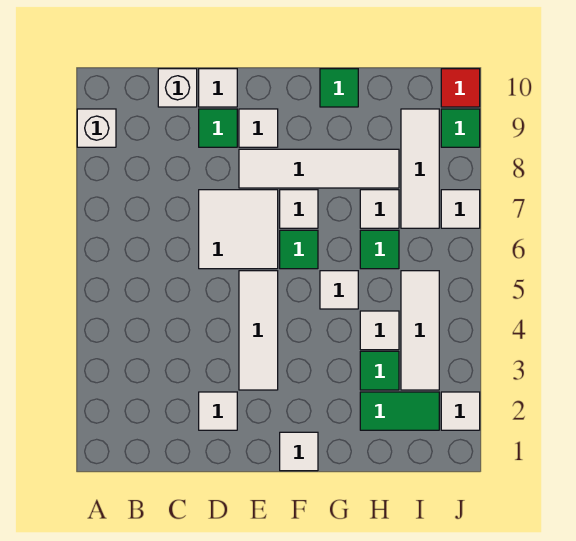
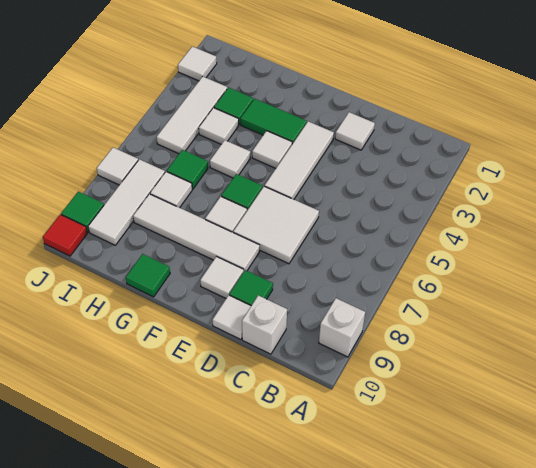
white 1x1 tile [280,432,318,471] -> white 1x1 tile moved to [252,131,292,168]
green 1x2 tile [360,392,439,430] -> green 1x2 tile moved to [241,99,307,144]

